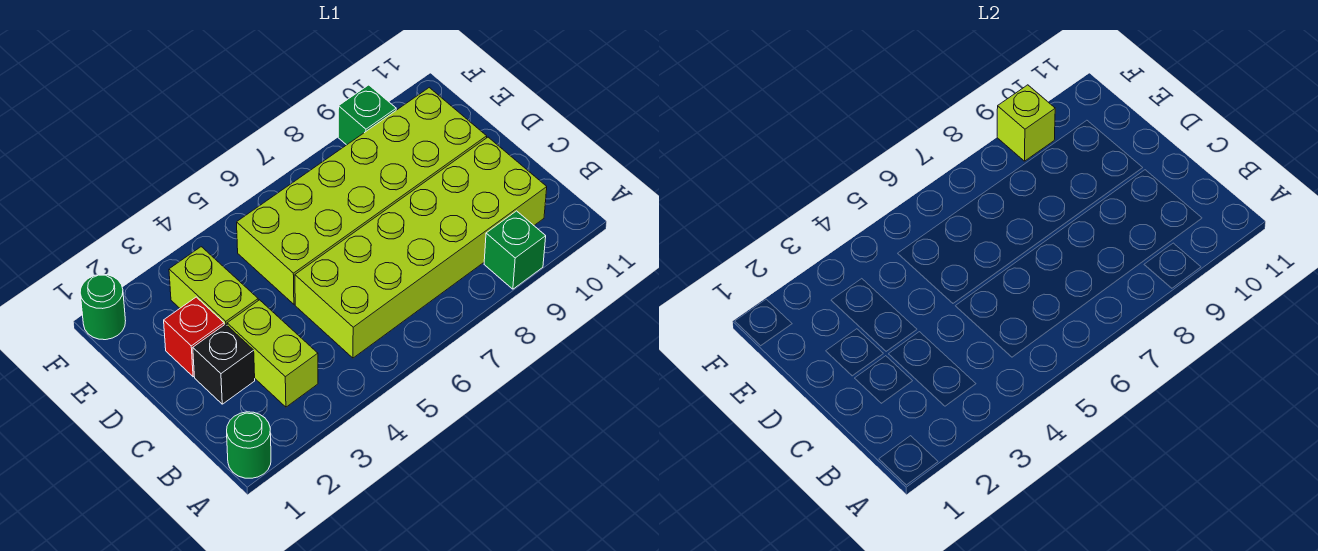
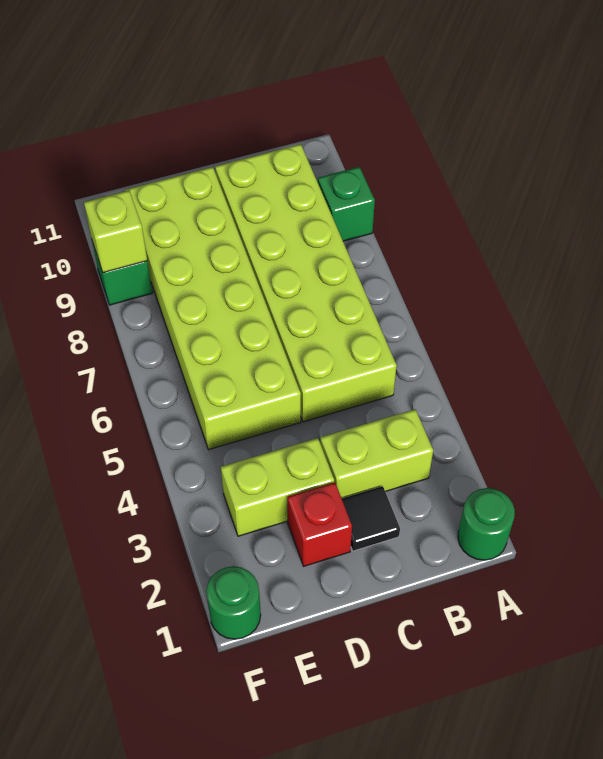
black 1x1 brick [193,324,255,404] -> black 1x1 tile [342,486,400,551]

